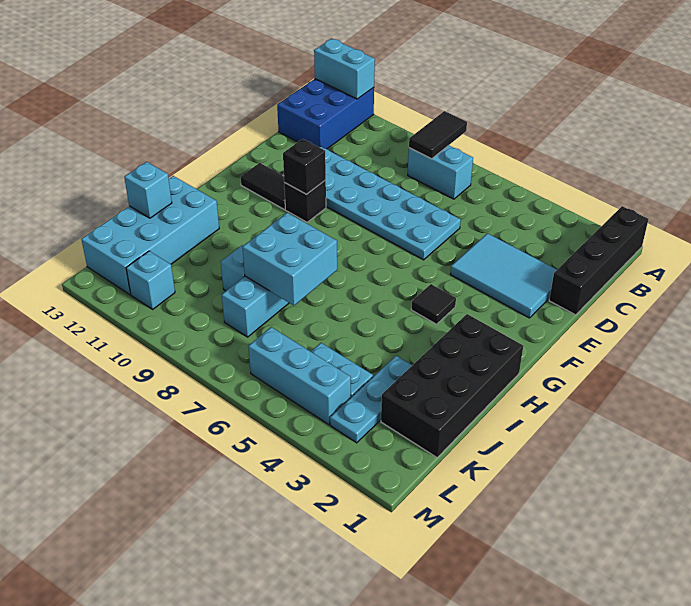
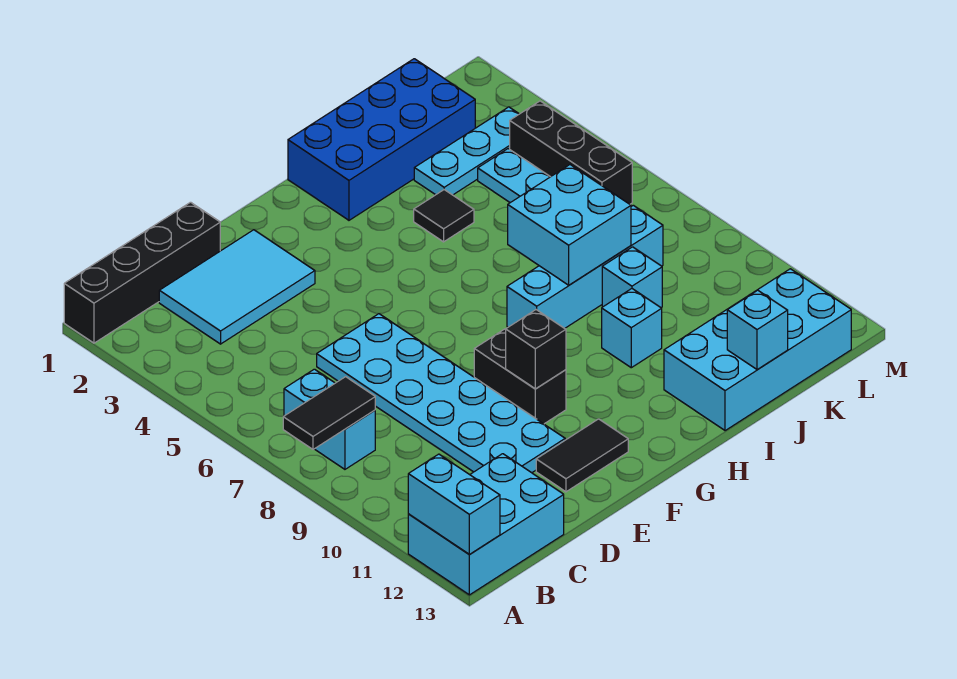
blue 2x3 brick [277,79,374,149] -> cyan 2x3 brick [408,454,564,595]
cyan 2x3 tile [450,233,557,318] -> cyan 2x3 tile turned to [159,230,315,344]
black 1x1 brick [284,180,326,222] -> black 1x2 brick [474,329,566,424]
black 1x2 tile [241,163,285,209] -> black 1x2 tile turned to [536,419,628,492]
black 1x1 tile [411,284,456,324] -> black 1x1 tile moved to [414,190,474,242]
black 2x4 brick [381,314,523,457] -> blue 2x4 brick [288,59,475,220]
cyan 1x3 brick [248,327,351,425] -> black 1x3 brick [510,101,632,204]
cyan 1x1 brick [126,251,175,309] -> cyan 1x1 brick moved to [602,289,662,368]

